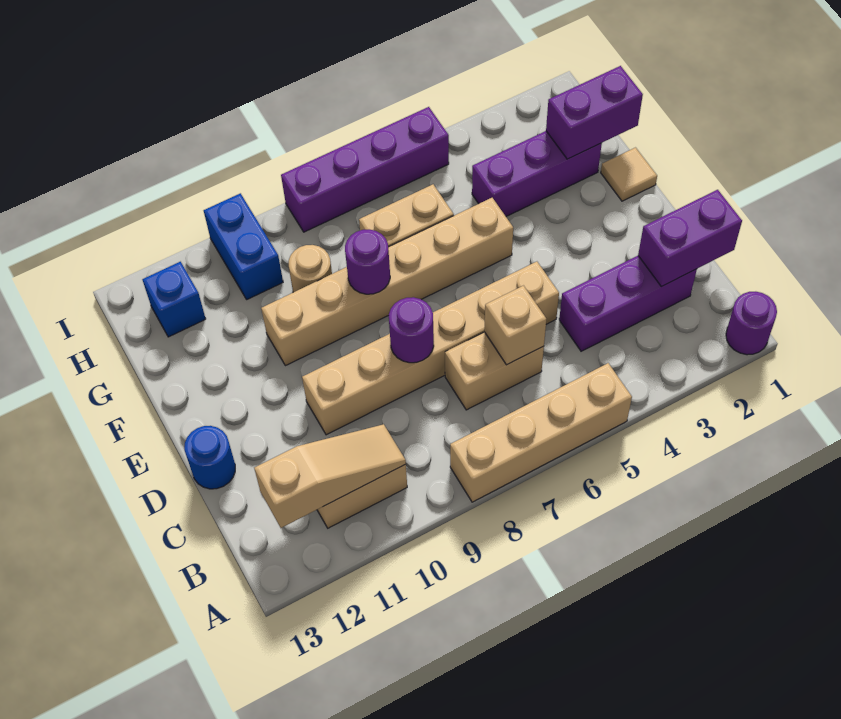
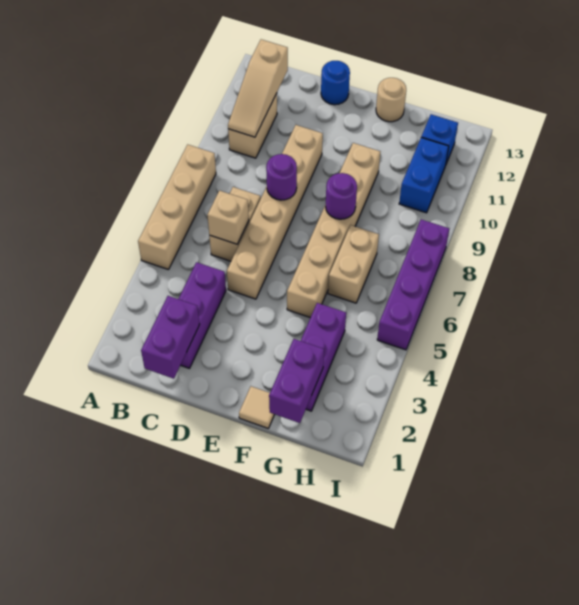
purple 1x1 round brick [726,292,777,355] -> none
tan 1x1 round brick [289,245,332,292] -> tan 1x1 round brick moved to [376,78,406,122]
blue 1x2 brick [204,193,283,300] -> blue 1x2 brick turned to [399,138,449,213]

